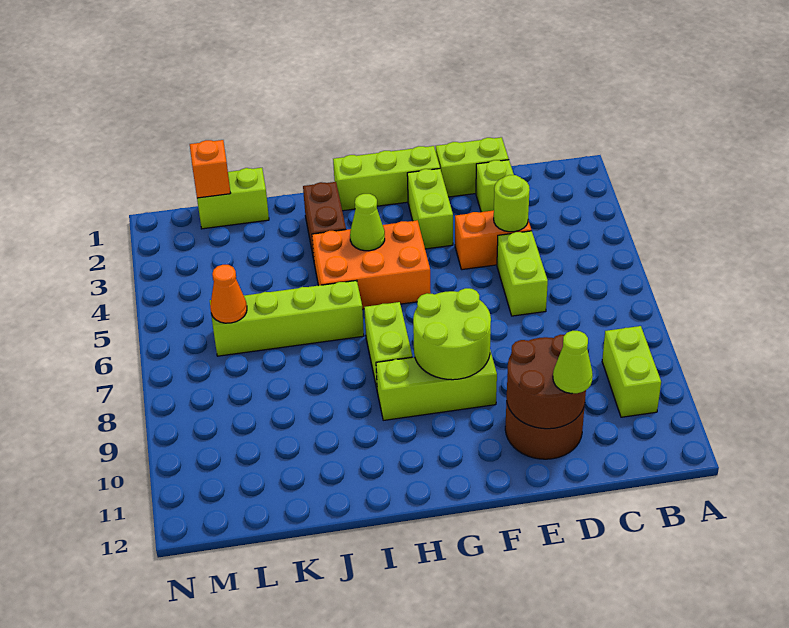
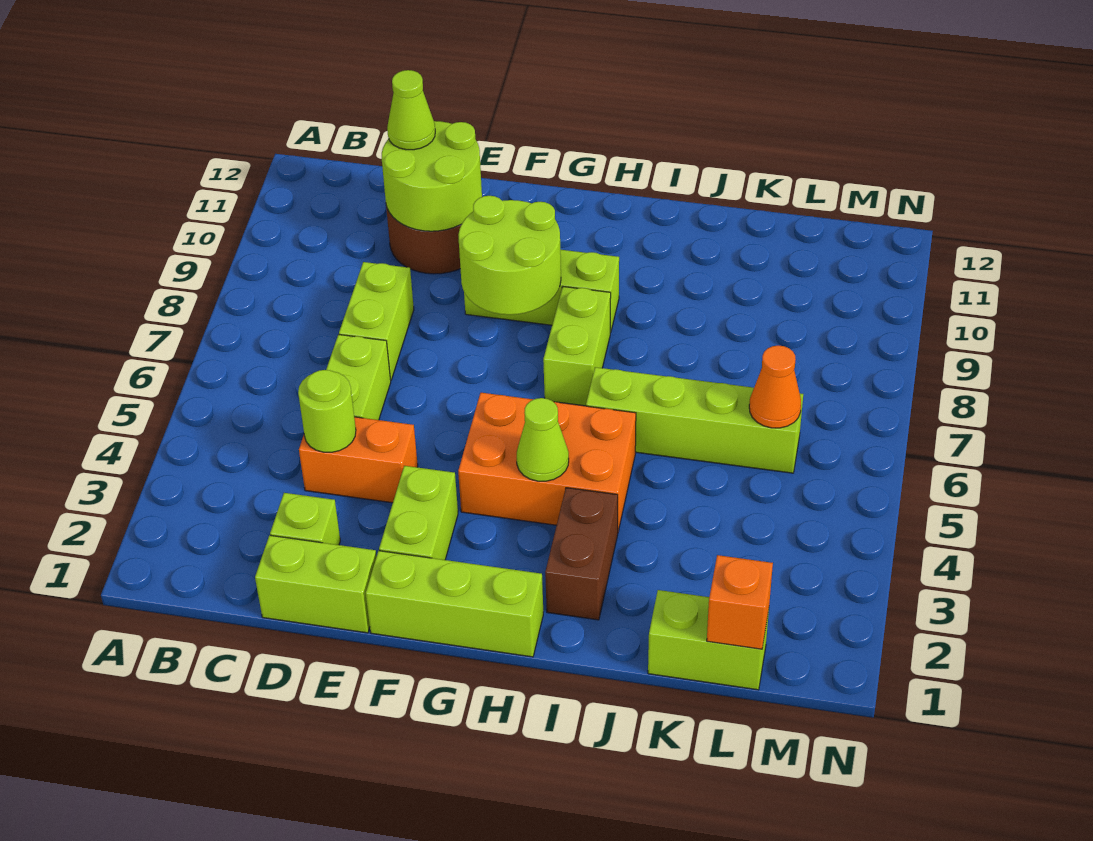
lime 1x2 brick [602,326,661,417] -> lime 1x2 brick moved to [339,262,414,380]
brown 2x2 round brick [507,335,586,429] -> lime 2x2 round brick [382,121,482,231]

